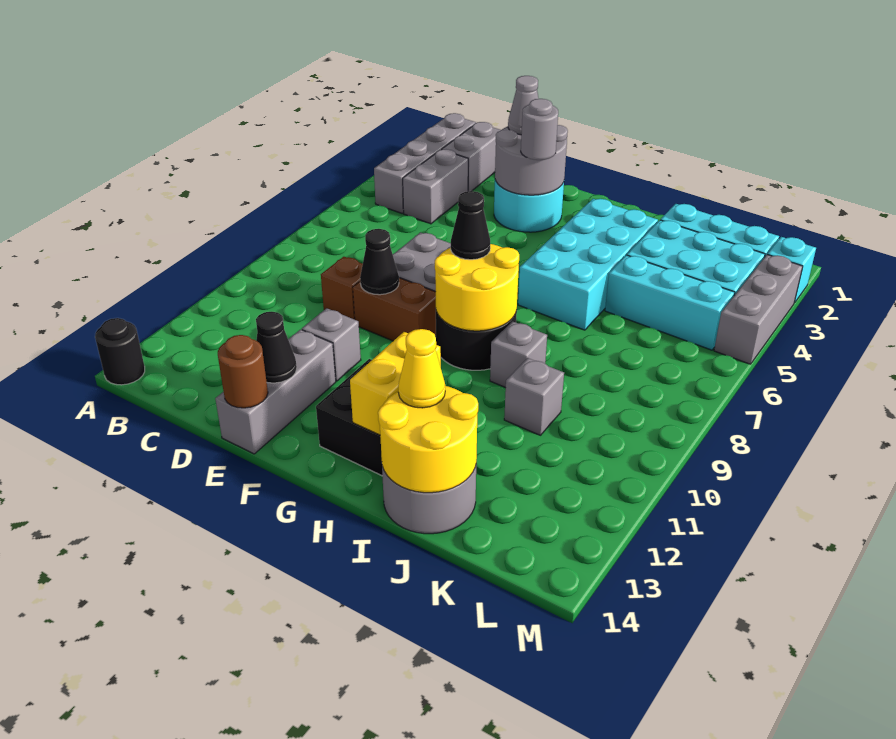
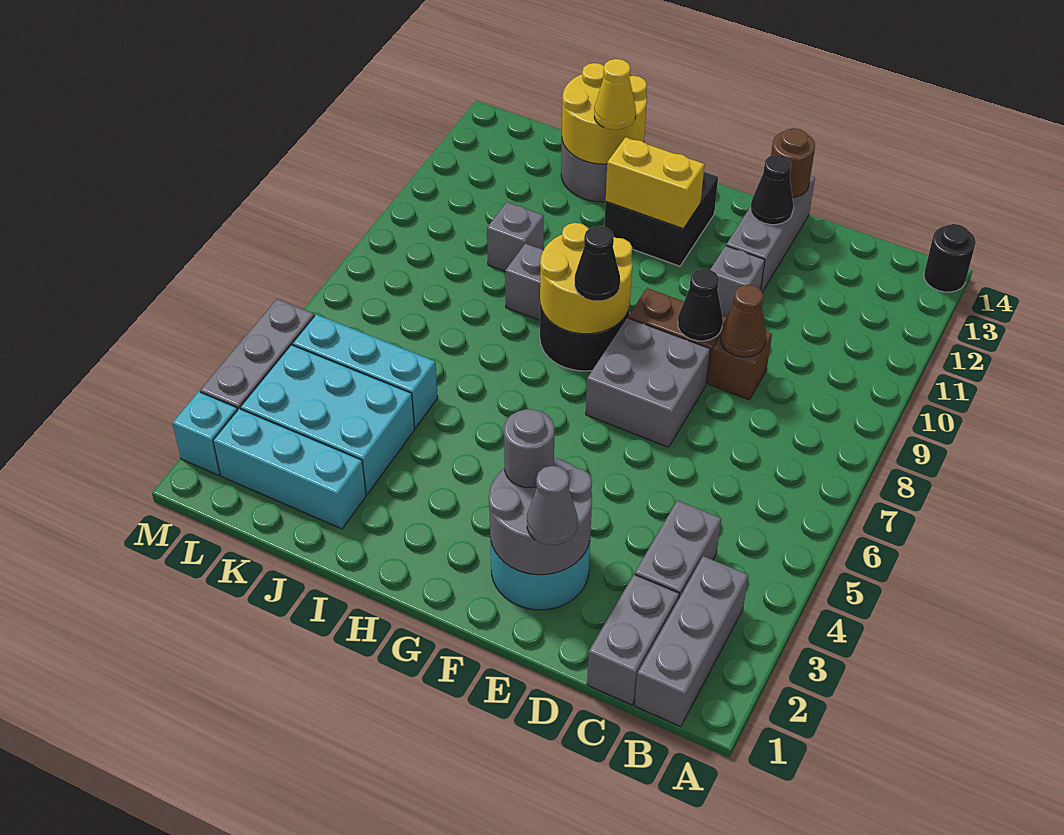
grey 1x4 brick [374,113,476,213] -> grey 1x3 brick [635,556,748,727]
none -> brown 1x1 cone [721,285,766,357]
cyan 2x4 brick [518,199,658,330] -> none
yellow 1x2 brick [350,332,441,435] -> yellow 1x2 brick turned to [606,137,705,229]

